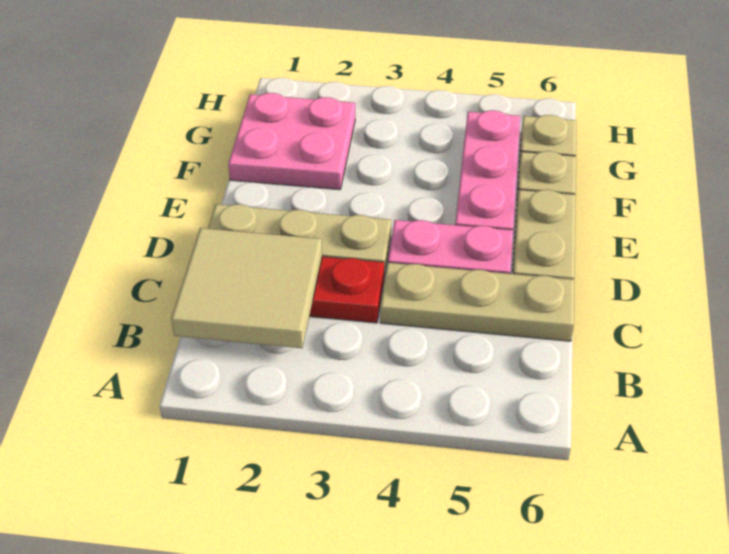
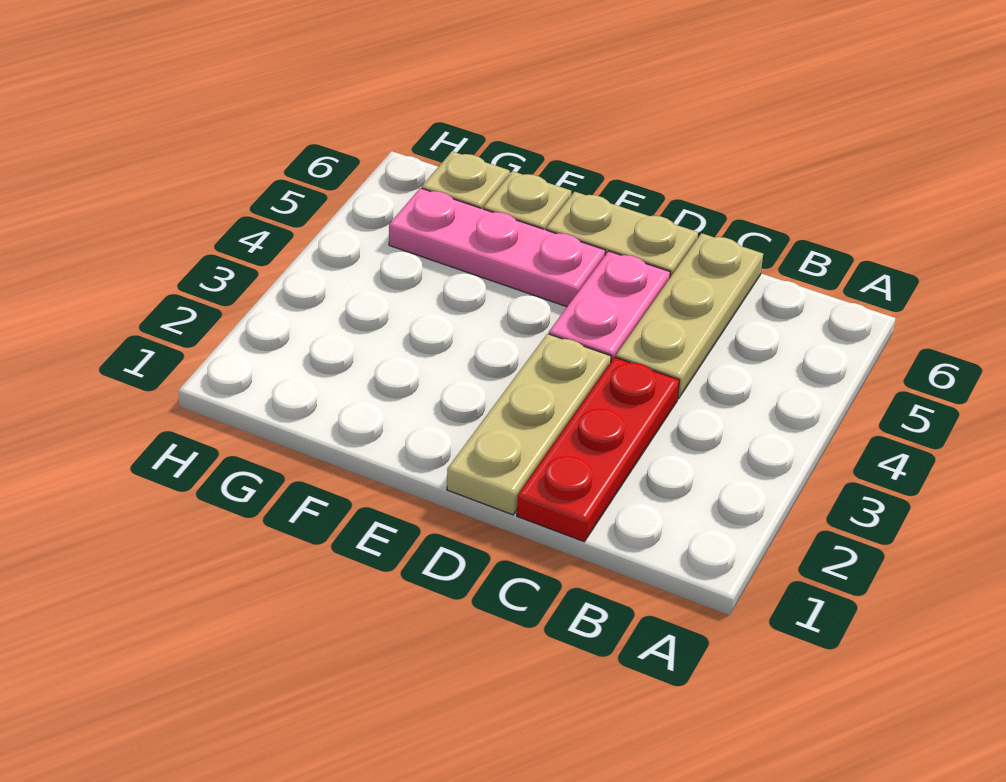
tan 2x2 tile [171,228,322,348] -> none
pink 2x2 plate [228,93,355,190] -> none

